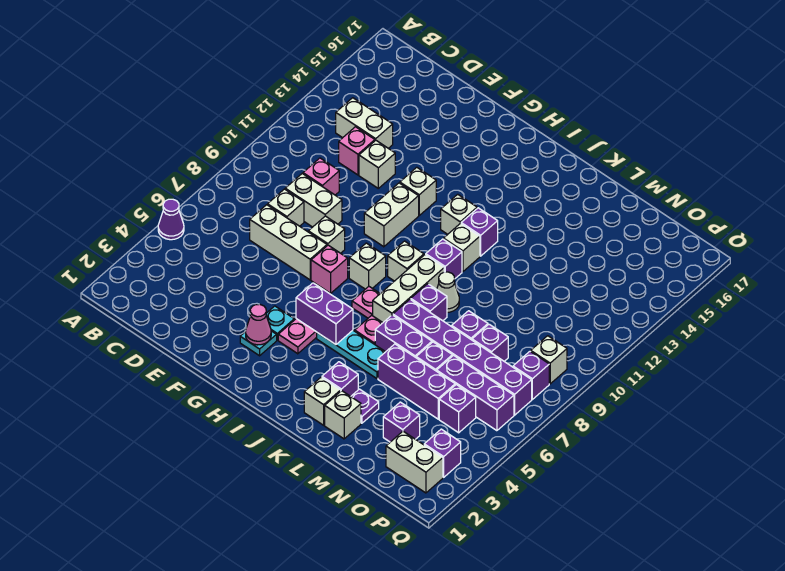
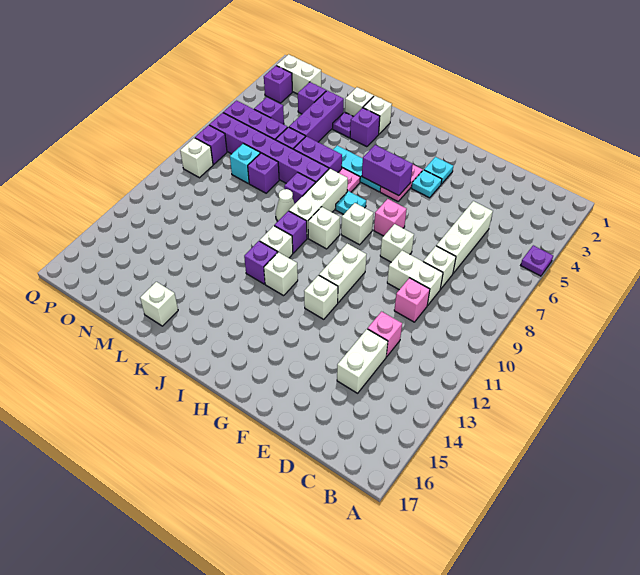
purple 1x1 cone [158,199,184,240] -> purple 1x1 plate [521,245,553,276]
white 1x2 brick [336,98,393,148] -> white 1x2 brick turned to [337,329,388,393]
white 1x3 brick [250,205,327,280] -> white 1x3 brick turned to [436,201,493,273]
white 1x1 brick [359,140,395,188] -> white 1x1 brick moved to [140,282,178,326]
pink 1x1 cone [246,304,271,345] -> none
pink 1x1 plate [352,287,380,318] -> cyan 1x1 plate [336,191,366,214]
purple 1x3 brick [378,344,455,419] -> purple 1x3 brick turned to [289,91,344,142]
purple 1x1 brick [472,324,508,361] -> cyan 1x1 brick [230,143,260,183]

